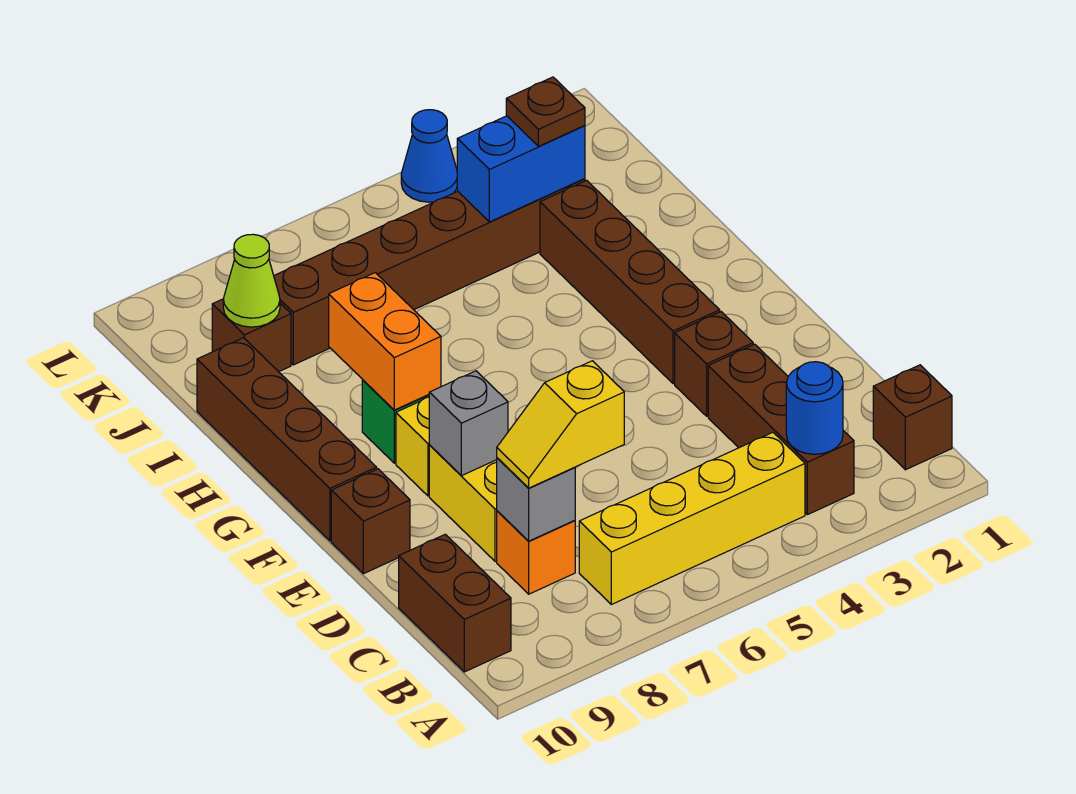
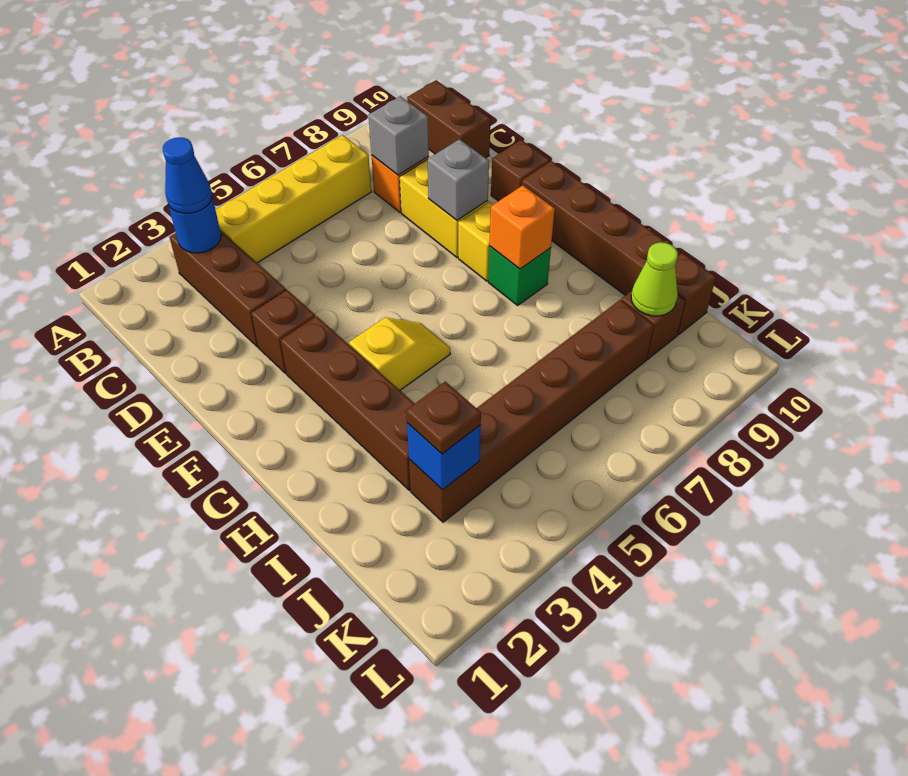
brown 1x1 brick [873,365,952,470] -> brown 1x1 brick moved to [675,253,716,335]
yellow 1x2 slope [497,361,624,488] -> yellow 1x2 slope moved to [349,317,450,390]
orange 1x2 brick [329,273,441,410] -> orange 1x1 brick [490,185,555,269]
blue 1x2 brick [457,116,585,222] -> blue 1x1 brick [407,423,481,490]
blue 1x1 cone [401,110,457,202] -> blue 1x1 cone moved to [163,137,212,213]

